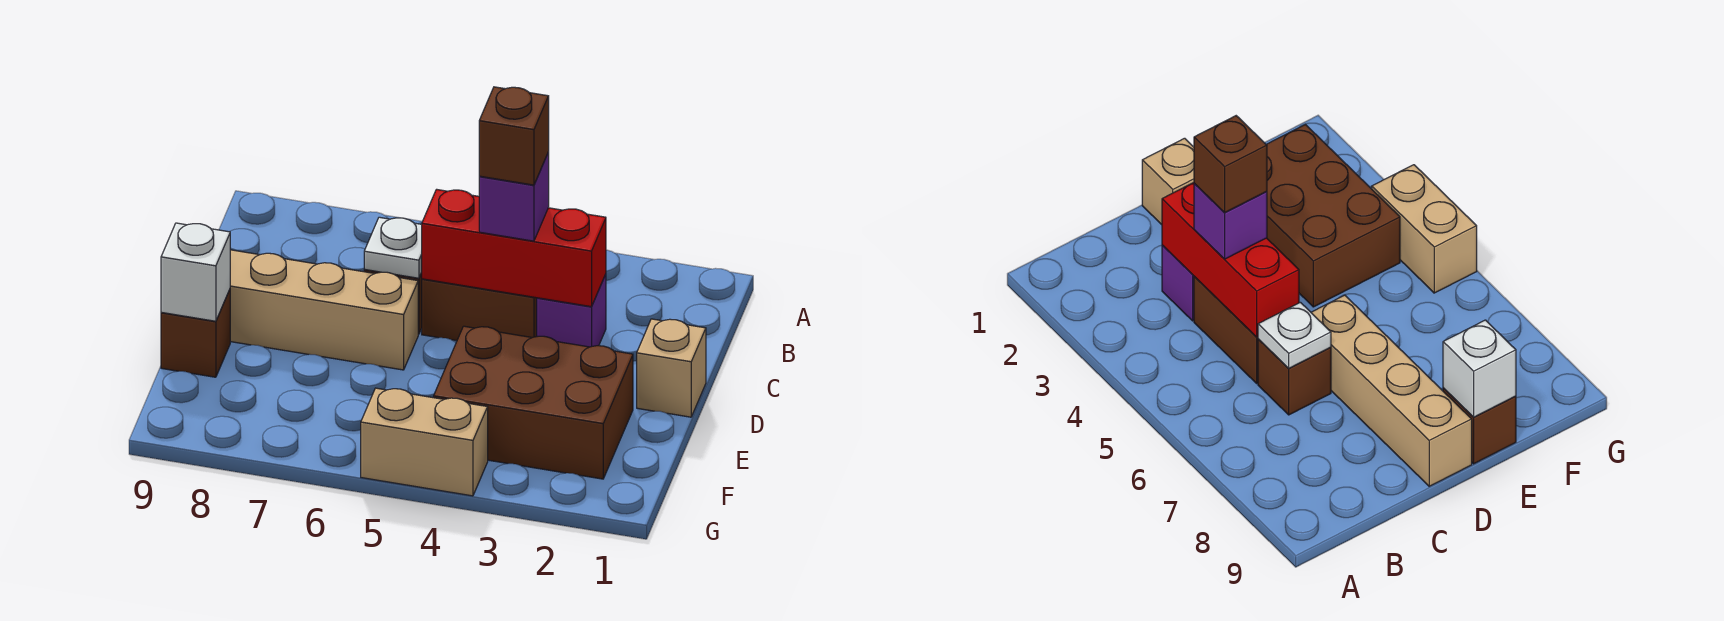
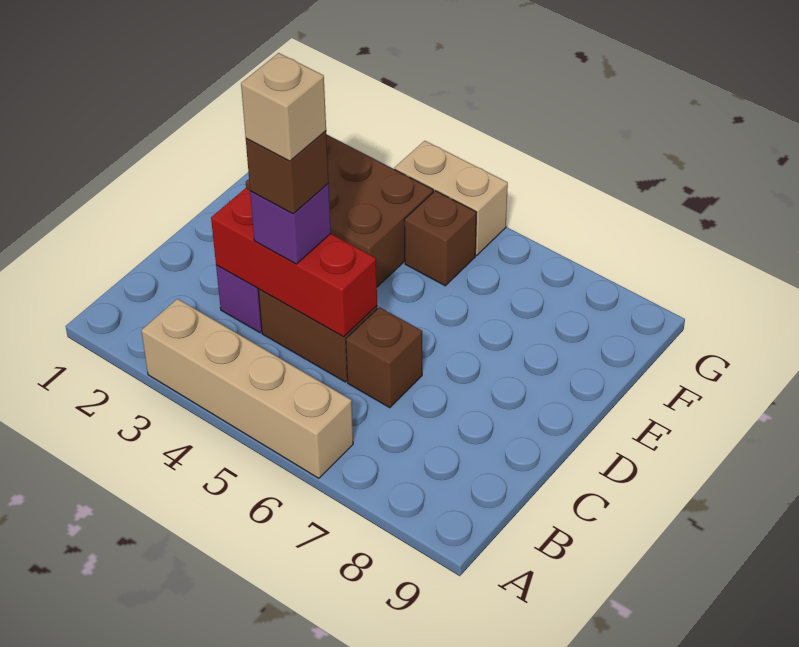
white 1x1 plate [364,217,422,278] -> none
tan 1x1 brick [637,319,706,417] -> tan 1x1 brick moved to [241,53,326,161]
tan 1x4 brick [230,250,418,370] -> tan 1x4 brick moved to [141,299,353,478]
brown 1x1 brick [161,290,230,377] -> brown 1x1 brick moved to [404,191,476,286]
white 1x1 brick [161,223,230,321] -> none

